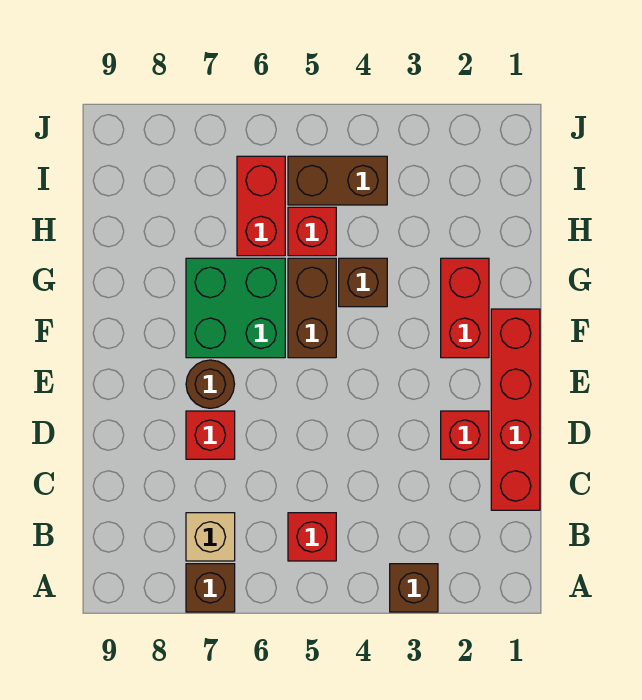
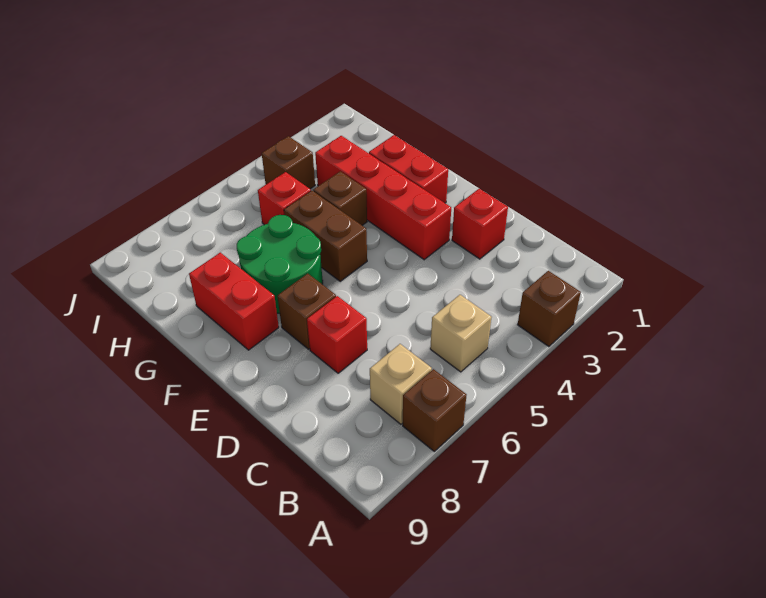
red 1x1 brick [288,513,336,561] -> tan 1x1 brick [430,295,492,372]
red 1x4 brick [491,309,540,510] -> red 1x4 brick moved to [315,136,451,260]
brown 1x1 round brick [186,360,234,408] -> brown 1x1 brick [278,273,336,349]
green 2x2 brick [186,258,285,358] -> green 2x2 round brick [237,215,323,313]
red 1x2 brick [237,156,285,256] -> red 1x2 brick moved to [189,253,279,350]
brown 1x2 brick [288,156,387,205] -> brown 1x1 brick [262,136,315,189]

